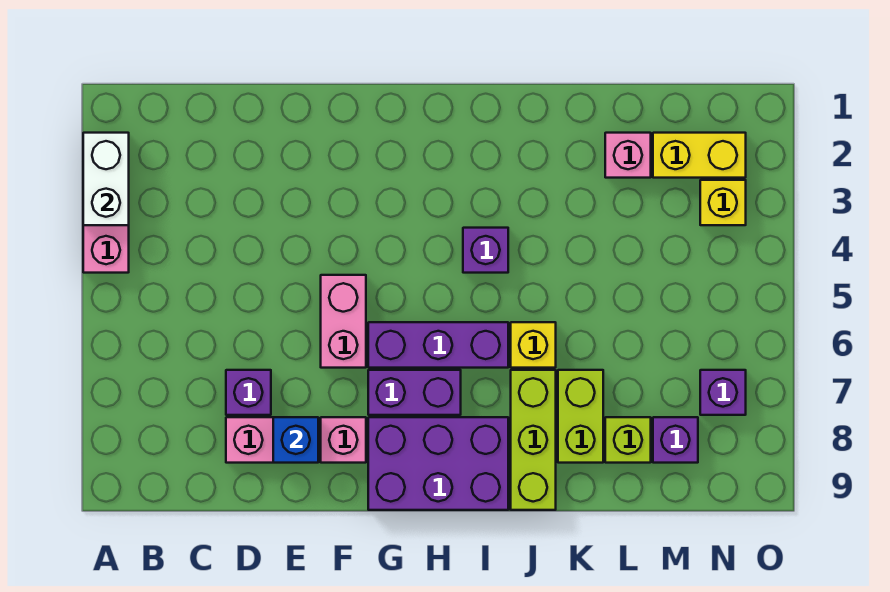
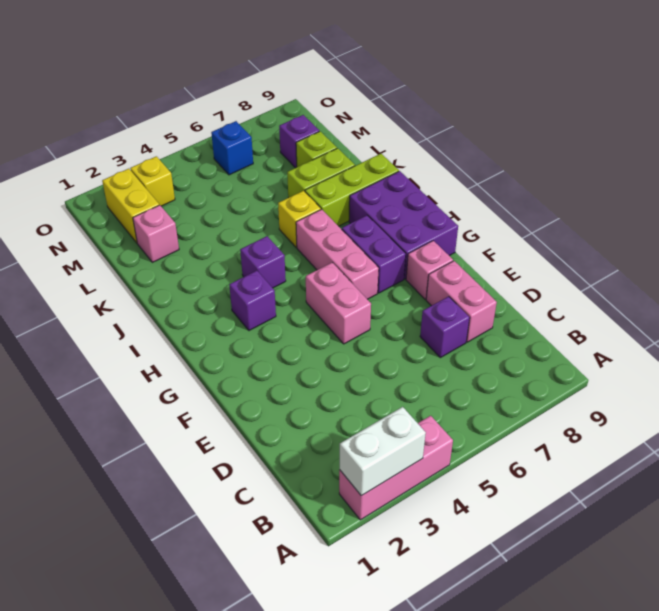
blue 1x1 brick [273,417,318,463] -> blue 1x1 brick moved to [211,121,253,175]
pink 1x2 brick [321,275,366,368] -> pink 1x2 brick turned to [306,263,371,344]
purple 1x3 brick [368,322,508,368] -> pink 1x3 brick [296,209,379,299]
purple 1x1 brick [700,370,746,415] -> purple 1x1 brick moved to [229,270,276,331]

